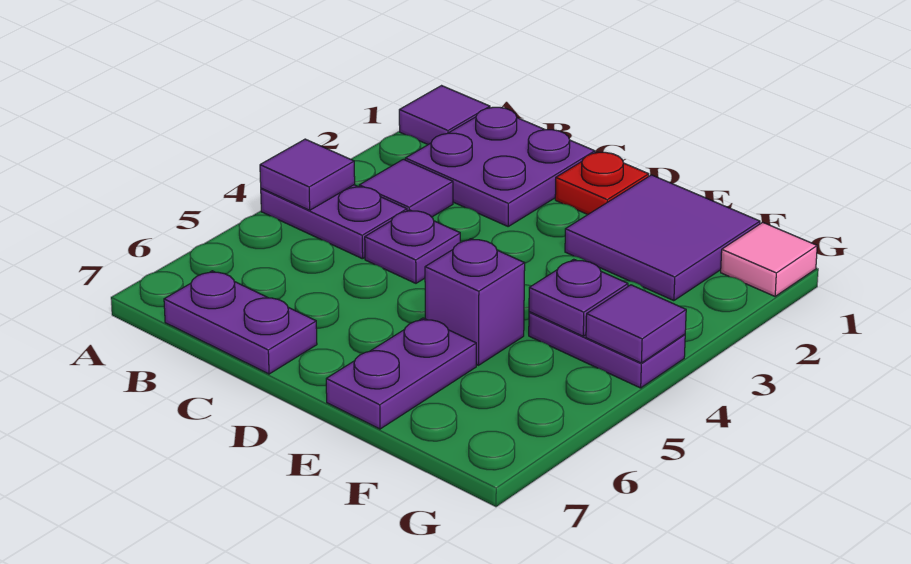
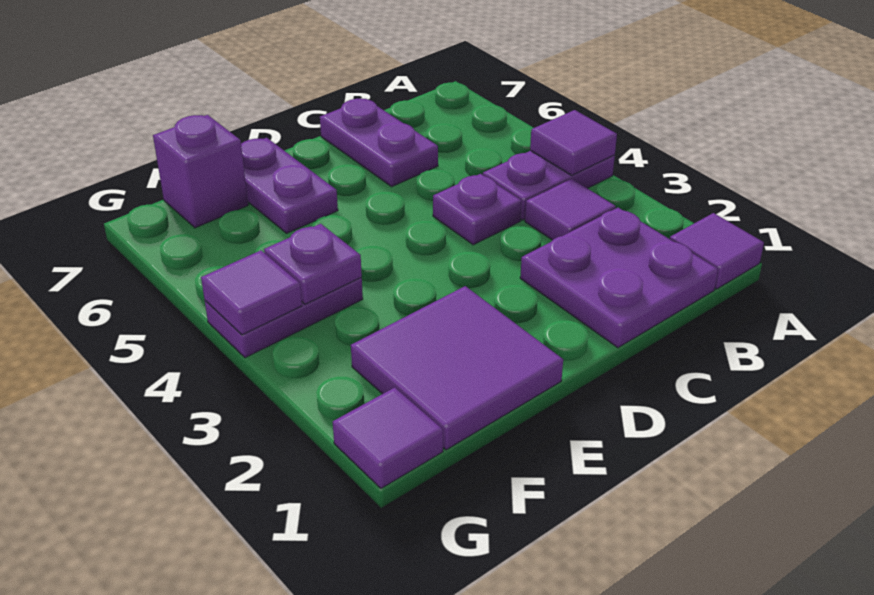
purple 1x2 plate [164,271,317,374] -> purple 1x2 plate turned to [320,99,438,186]
red 1x1 plate [555,152,649,214] -> none
purple 1x1 brick [425,239,525,365] -> purple 1x1 brick moved to [153,115,248,228]
pink 1x1 tile [721,222,817,296] -> purple 1x1 tile [333,387,443,488]

